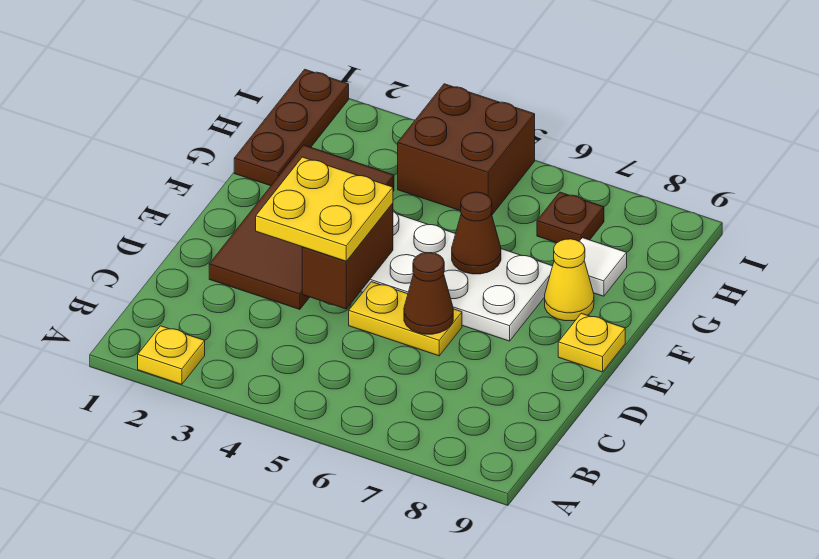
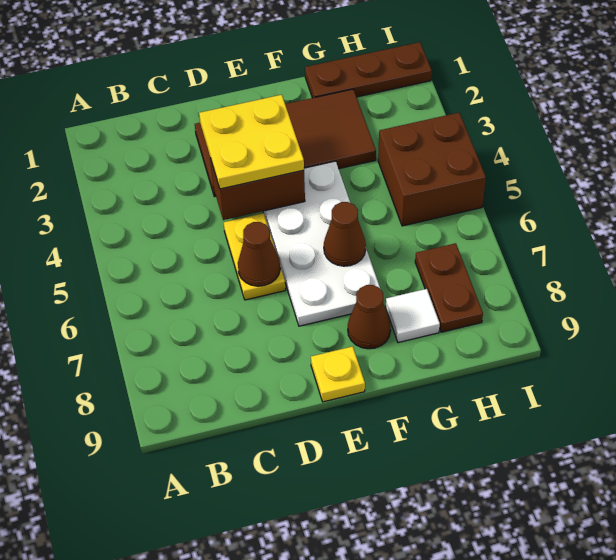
yellow 1x1 plate [138,326,205,384] -> none
yellow 1x1 cone [545,239,594,321] -> brown 1x1 cone [348,285,391,349]
brown 1x1 plate [537,192,604,243] -> brown 1x2 plate [415,243,483,332]

